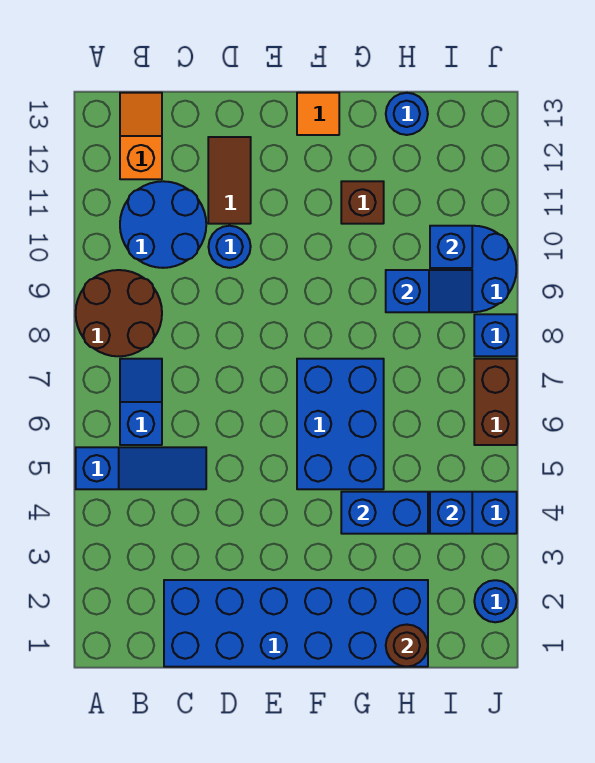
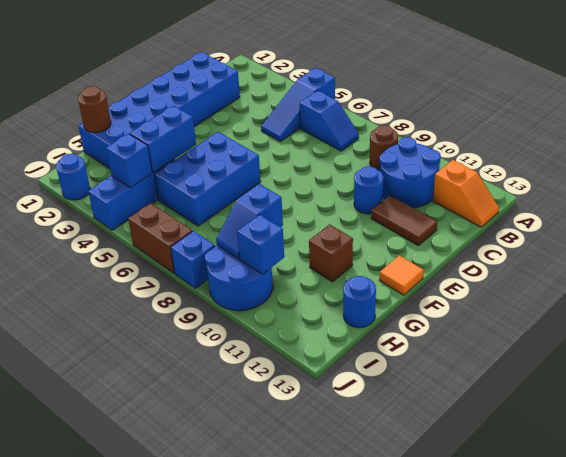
brown 2x2 round brick [76,270,162,356] -> brown 1x1 round brick [370,125,398,171]
blue 2x3 brick [297,359,384,489] -> blue 2x3 brick turned to [154,132,261,226]

